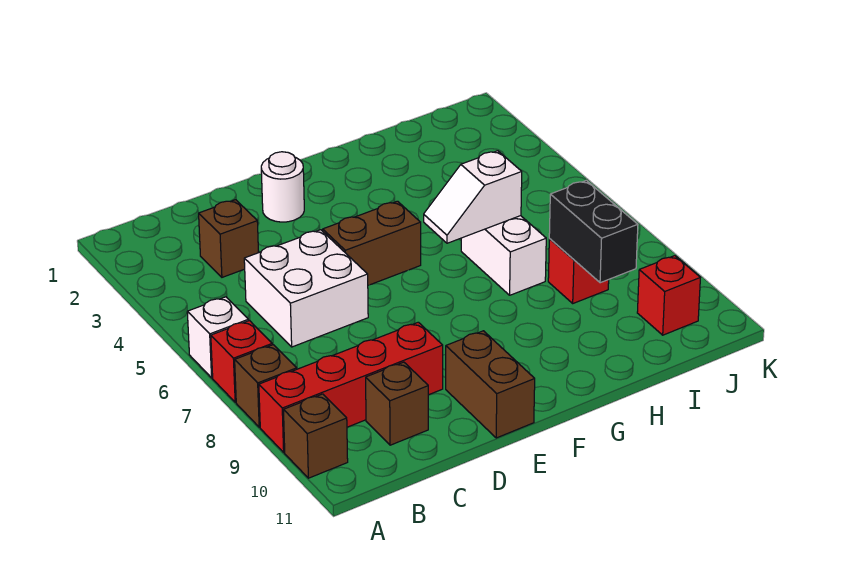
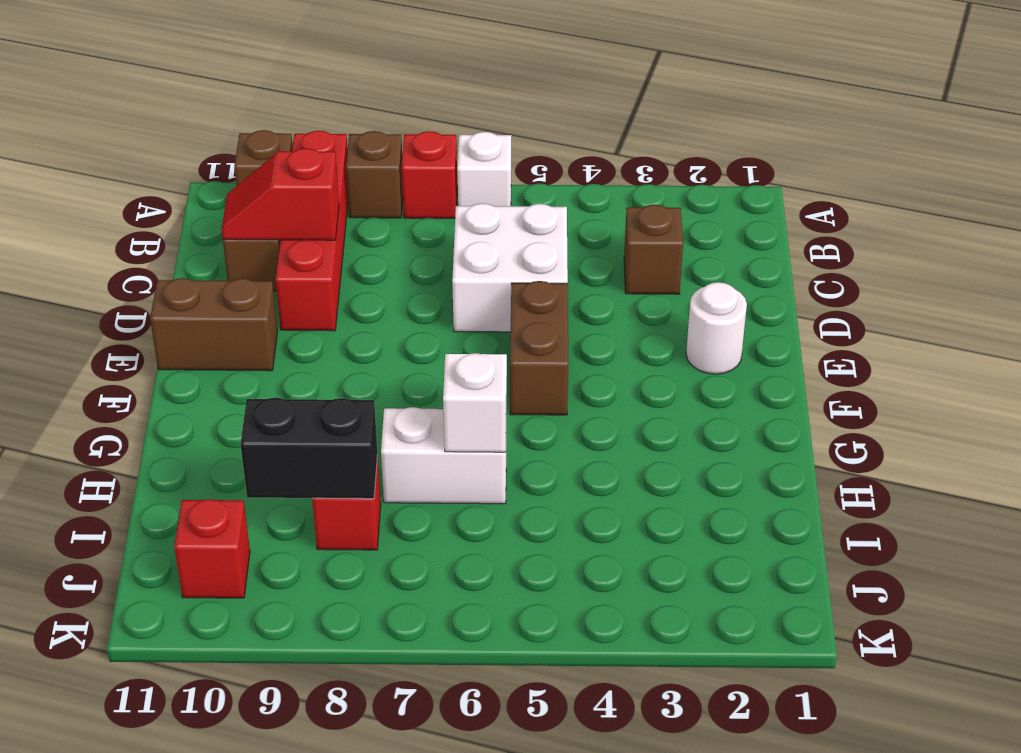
none -> red 1x2 slope [222,148,339,240]

